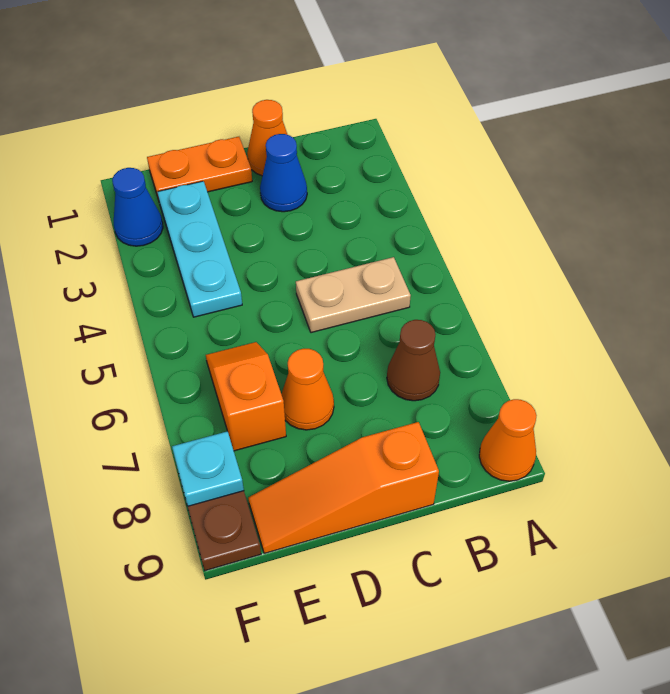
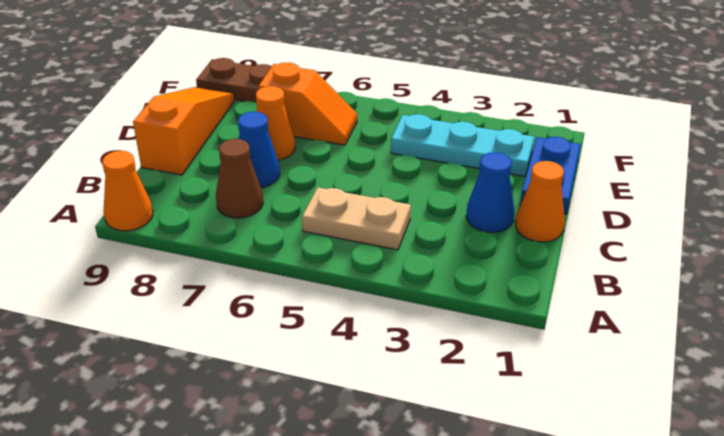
tan 1x2 plate [296,257,411,333] -> tan 1x2 plate turned to [302,187,411,250]
orange 1x2 plate [147,137,252,200] -> blue 1x2 plate [520,137,581,214]
blue 1x1 cone [112,168,163,246] -> blue 1x1 cone moved to [238,112,280,188]
cyan 1x1 plate [172,431,244,506] -> none

